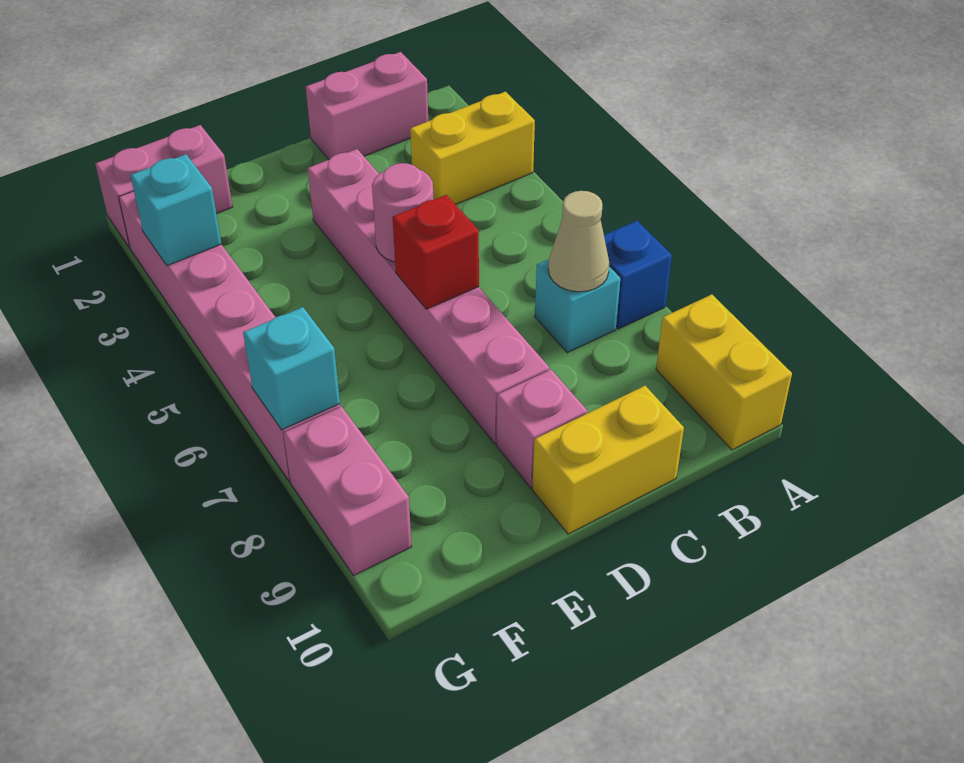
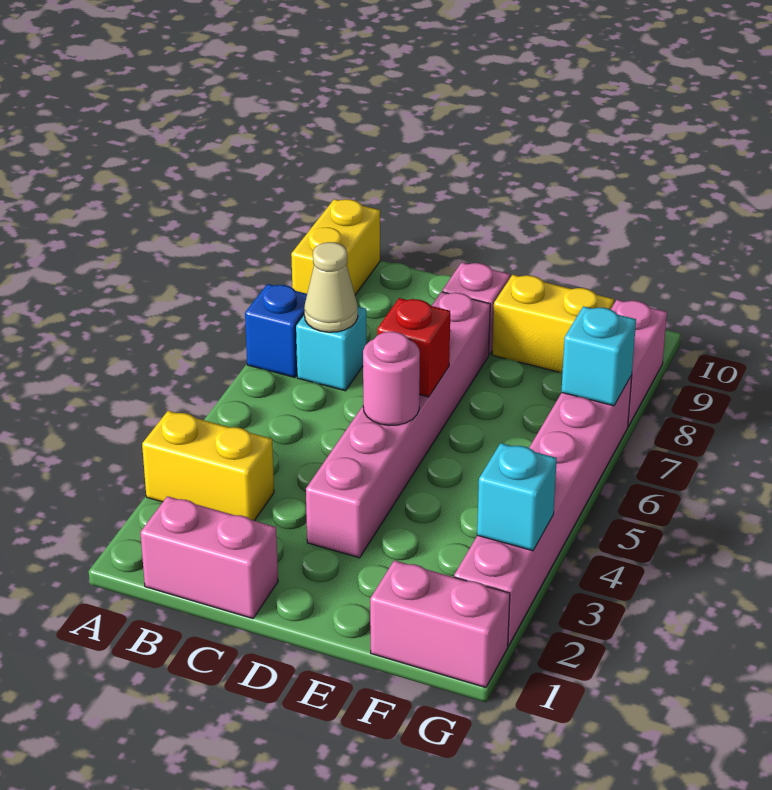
yellow 1x2 brick [532,386,684,534] -> yellow 1x2 brick moved to [492,275,614,372]

